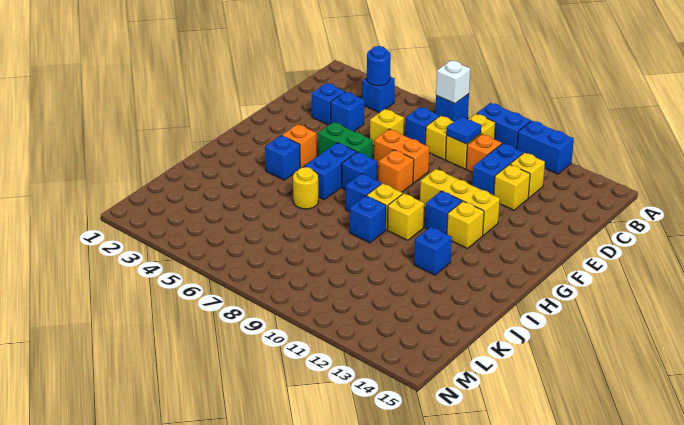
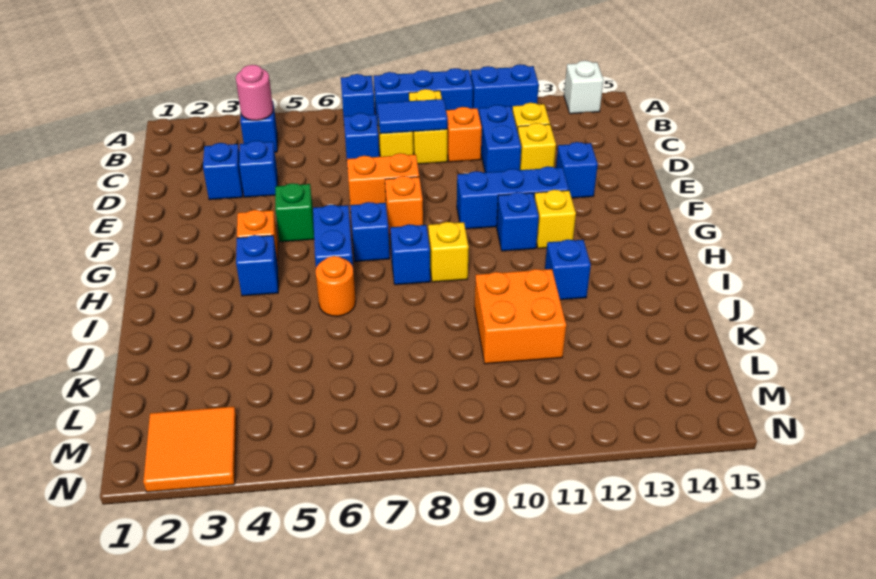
white 1x1 brick [436,60,470,103] -> white 1x1 brick moved to [564,61,604,114]
blue 1x2 brick [477,103,531,149] -> blue 1x3 brick [373,68,473,126]
blue 1x1 round brick [367,46,391,86] -> pink 1x1 round brick [236,65,273,120]
blue 1x1 tile [447,116,481,144] -> blue 1x2 tile [377,99,448,134]
yellow 1x1 brick [370,109,404,146] -> none
green 1x2 brick [318,122,373,158] -> green 1x1 brick [275,183,314,242]
yellow 1x3 brick [420,169,500,235] -> blue 1x3 brick [457,166,569,229]
yellow 1x1 brick [387,193,424,240] -> none
yellow 1x1 round brick [293,167,318,209] -> orange 1x1 round brick [316,256,356,316]
blue 1x1 brick [350,196,386,243] -> blue 1x1 brick moved to [556,142,598,198]
none -> orange 2x2 brick [475,269,566,364]
none -> orange 2x2 tile [143,406,237,492]

